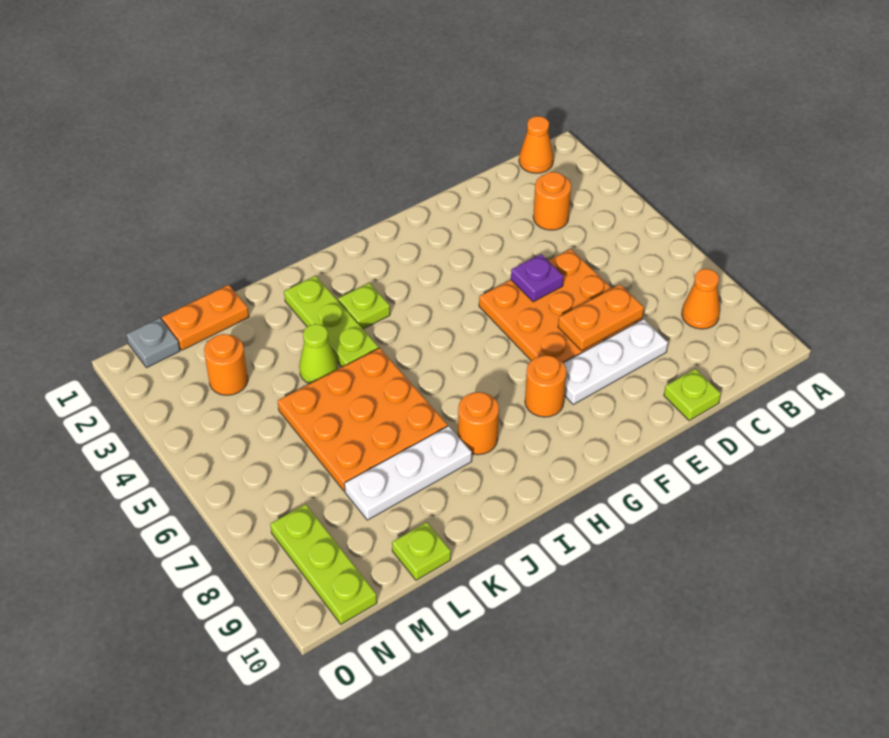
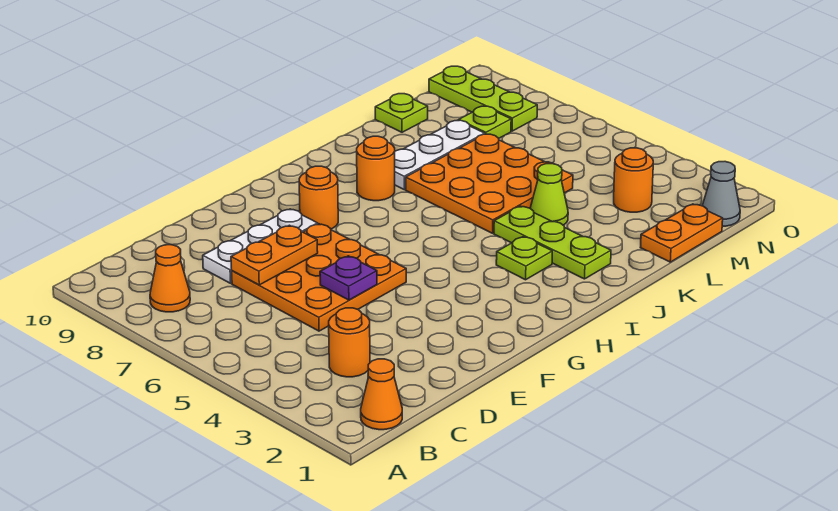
lime 1x1 plate [664,369,721,421] -> lime 1x1 plate moved to [459,106,511,138]
grey 1x1 plate [126,318,180,368] -> grey 1x1 cone [702,162,740,226]

